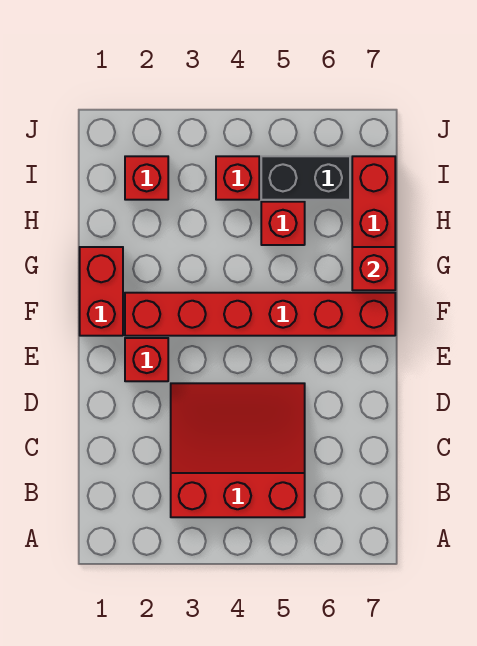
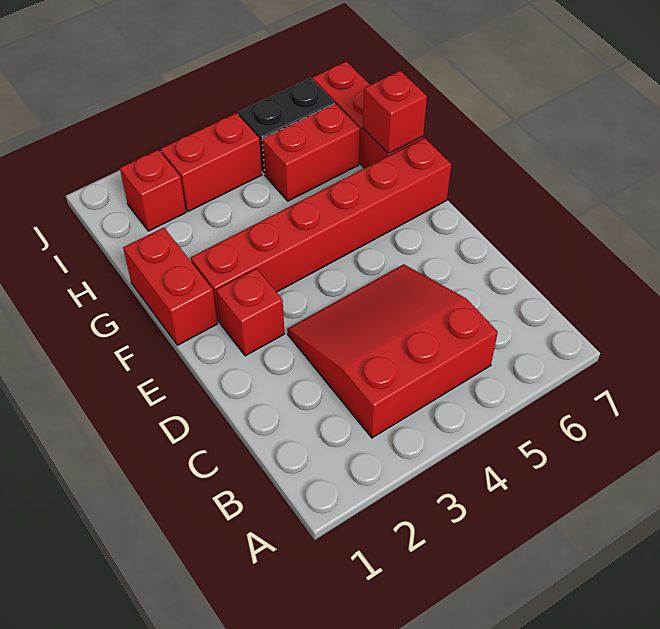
red 1x1 brick [261,202,305,245] -> red 1x2 brick [262,103,360,201]
red 1x1 brick [216,156,259,200] -> red 1x2 brick [160,113,262,212]

